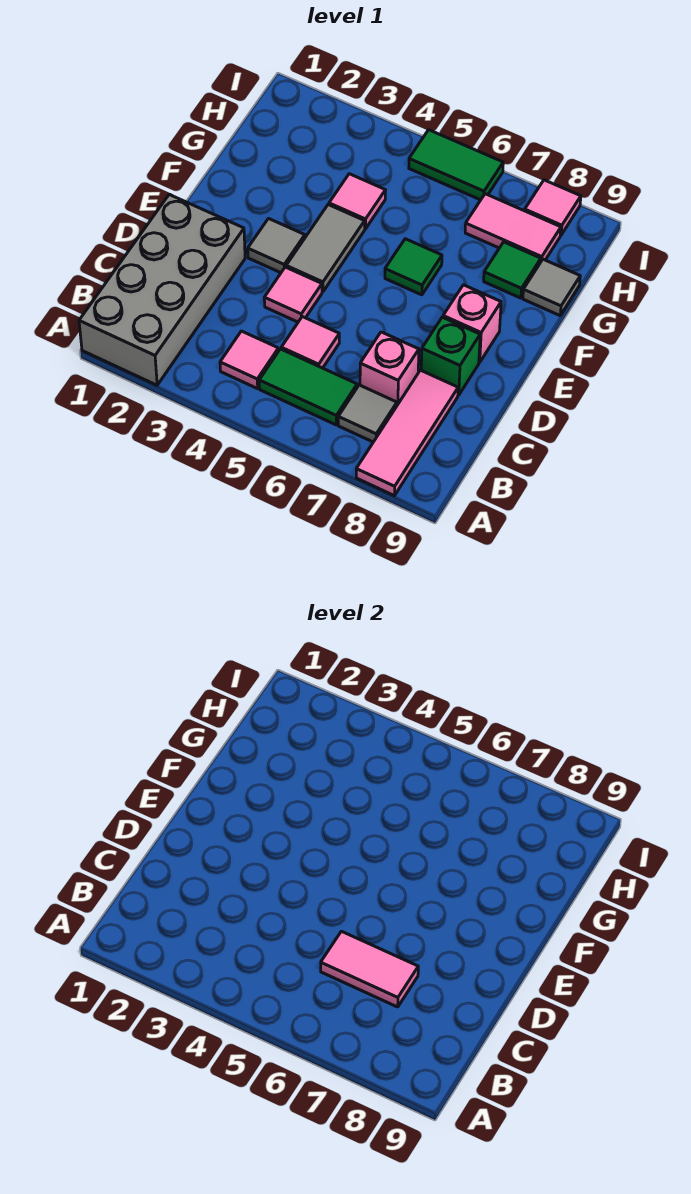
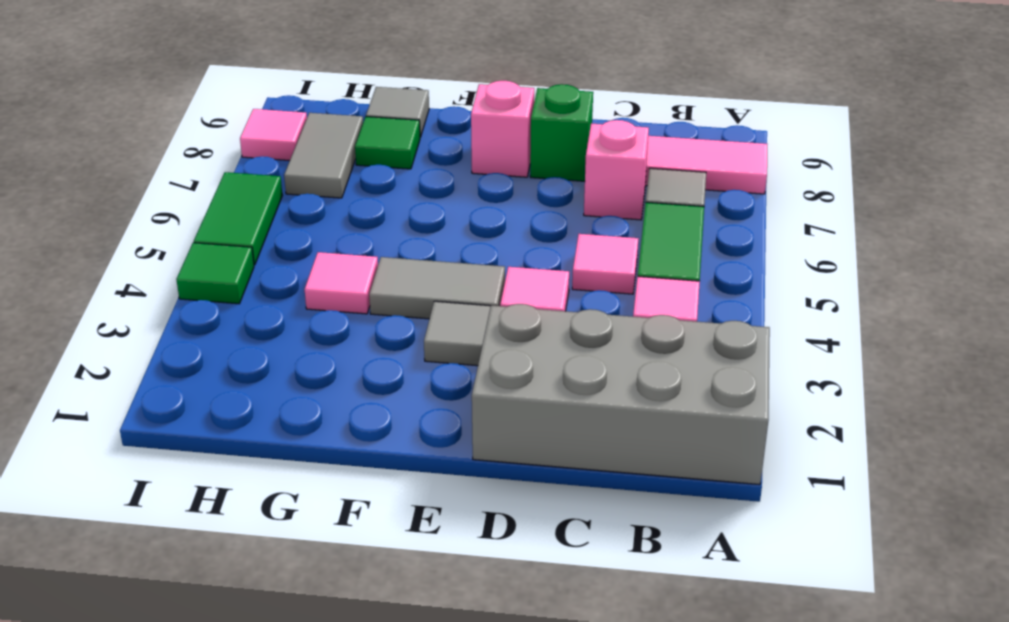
pink 1x2 tile [321,931,418,1007] -> none
green 1x1 tile [385,239,442,295] -> green 1x1 tile moved to [176,243,254,304]
pink 1x2 tile [465,194,561,261] -> grey 1x2 tile [284,113,363,198]

